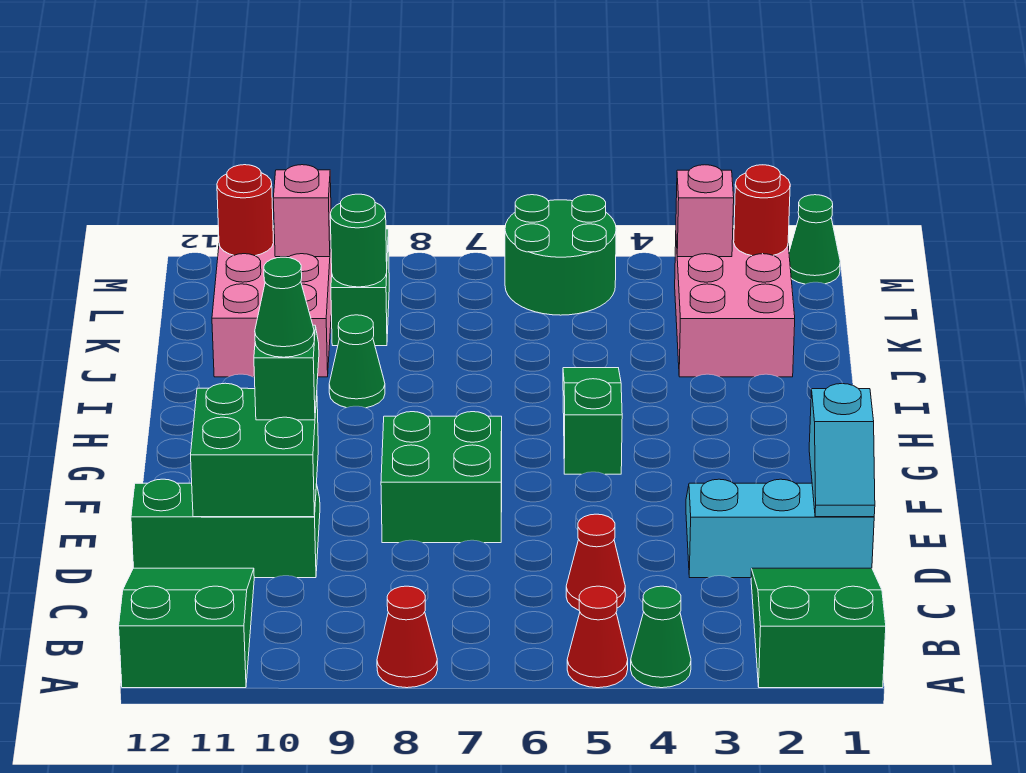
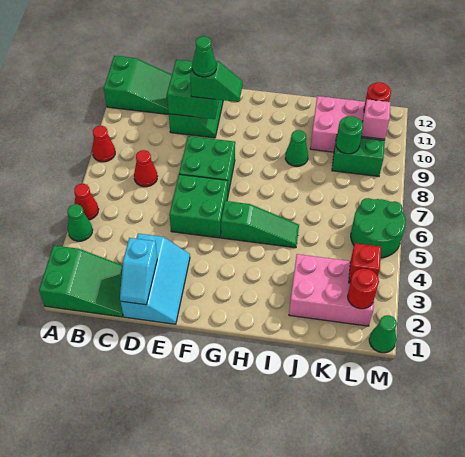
red 1x1 cone [566,514,625,610] -> red 1x1 cone moved to [134,150,158,187]
cyan 1x2 slope [809,384,875,517] -> cyan 1x2 slope turned to [120,238,157,305]
none -> green 2x2 brick [169,174,228,238]
pink 1x1 brick [676,165,734,257] -> red 1x1 brick [349,243,381,283]

